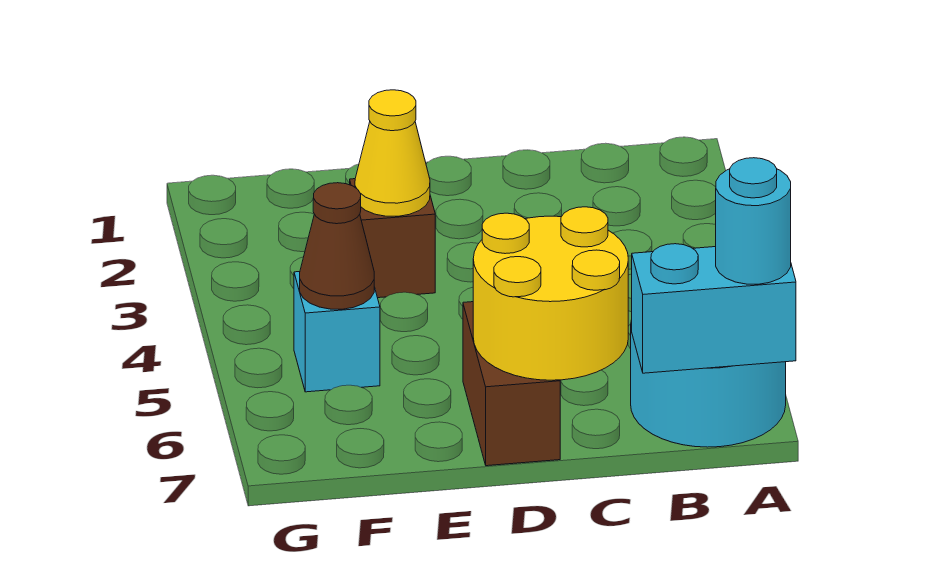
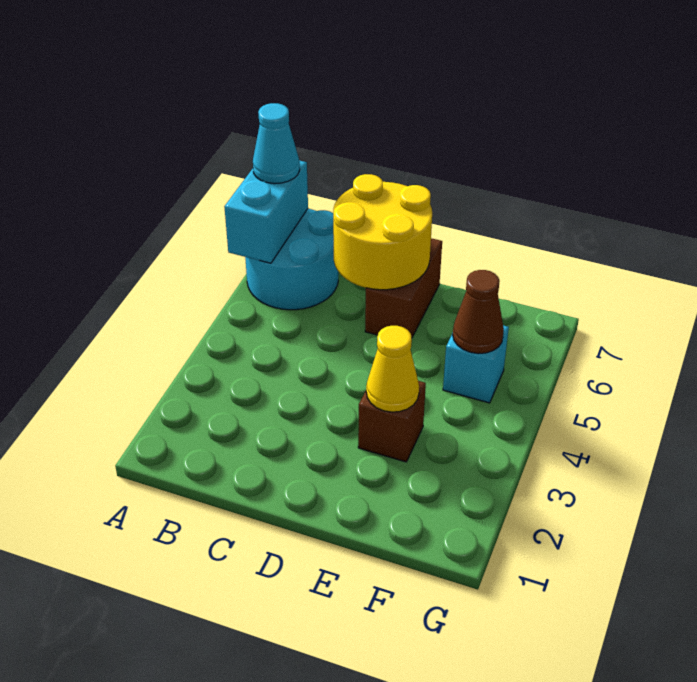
cyan 1x2 brick [632,244,796,373] -> cyan 1x2 brick turned to [224,161,308,263]
cyan 1x1 round brick [716,158,791,284] -> cyan 1x1 cone [253,103,300,184]

